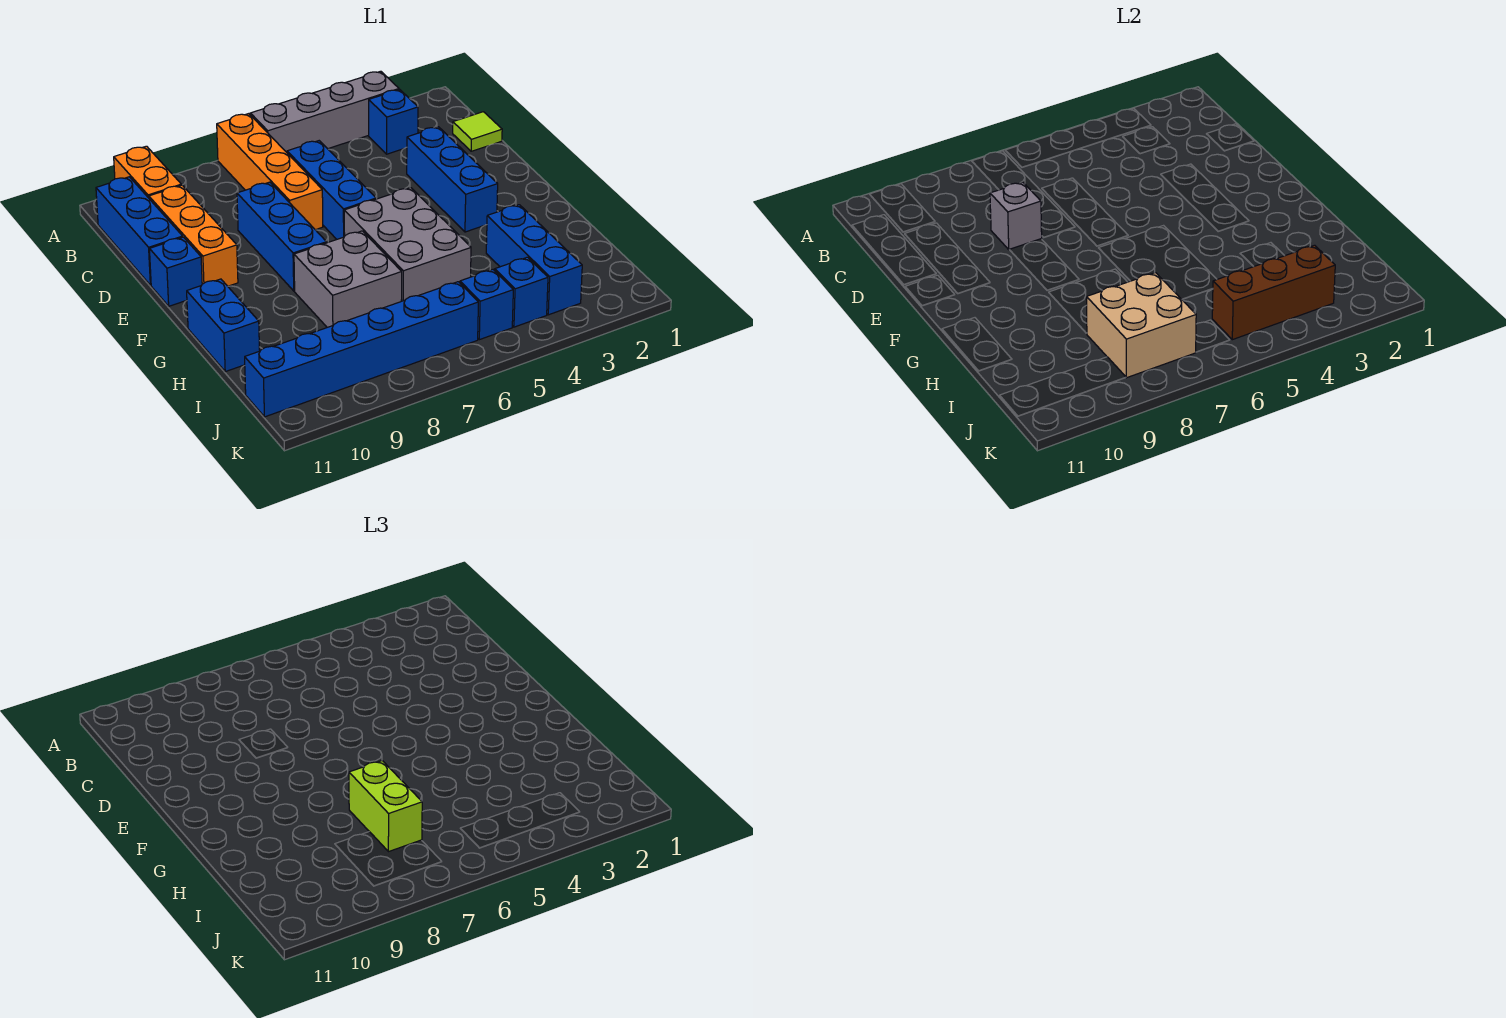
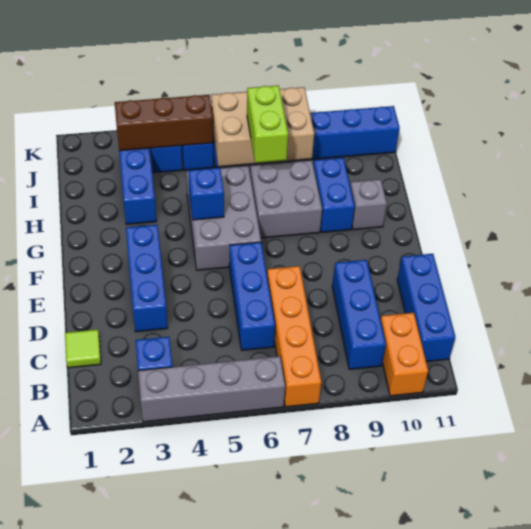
orange 1x3 brick [149,185,238,286] -> none
blue 1x3 brick [237,182,327,291] -> blue 1x3 brick moved to [332,260,386,369]
grey 1x1 brick [990,182,1042,250] -> grey 1x1 brick moved to [350,179,387,230]
blue 1x1 brick [150,237,202,306] -> blue 1x1 brick moved to [188,168,224,220]
blue 1x2 brick [187,279,260,372] -> blue 1x2 brick moved to [313,158,355,232]
tan 2x2 brick [1087,273,1196,378] -> tan 2x3 brick [211,87,314,167]

